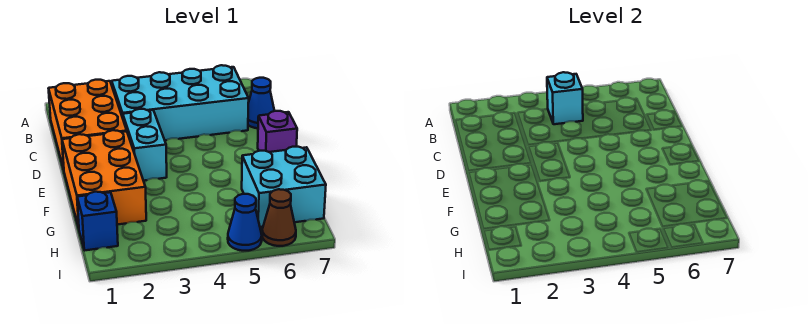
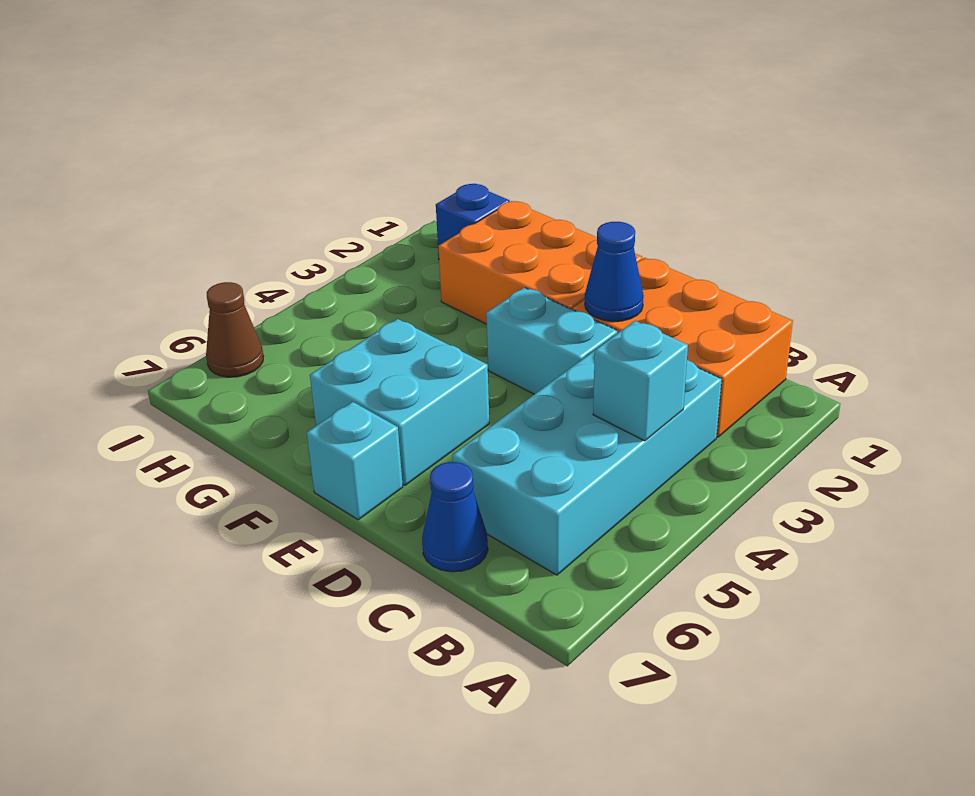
purple 1x1 brick [258,111,297,152] -> cyan 1x1 brick [307,402,403,520]
cyan 2x2 brick [242,147,326,227] -> cyan 2x2 brick moved to [310,319,489,486]
blue 1x1 cone [228,194,262,251] -> blue 1x1 cone moved to [585,222,644,321]

